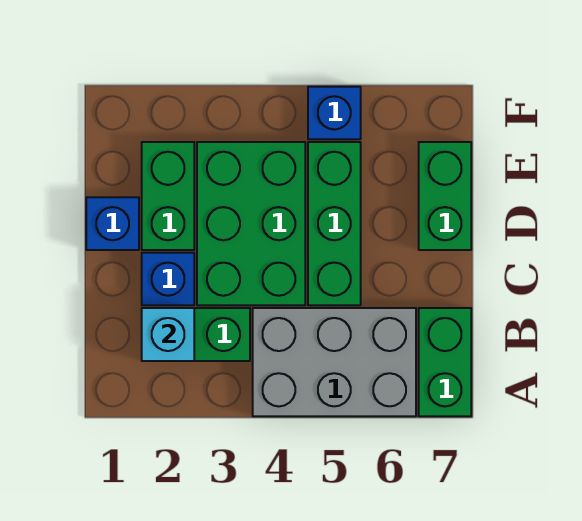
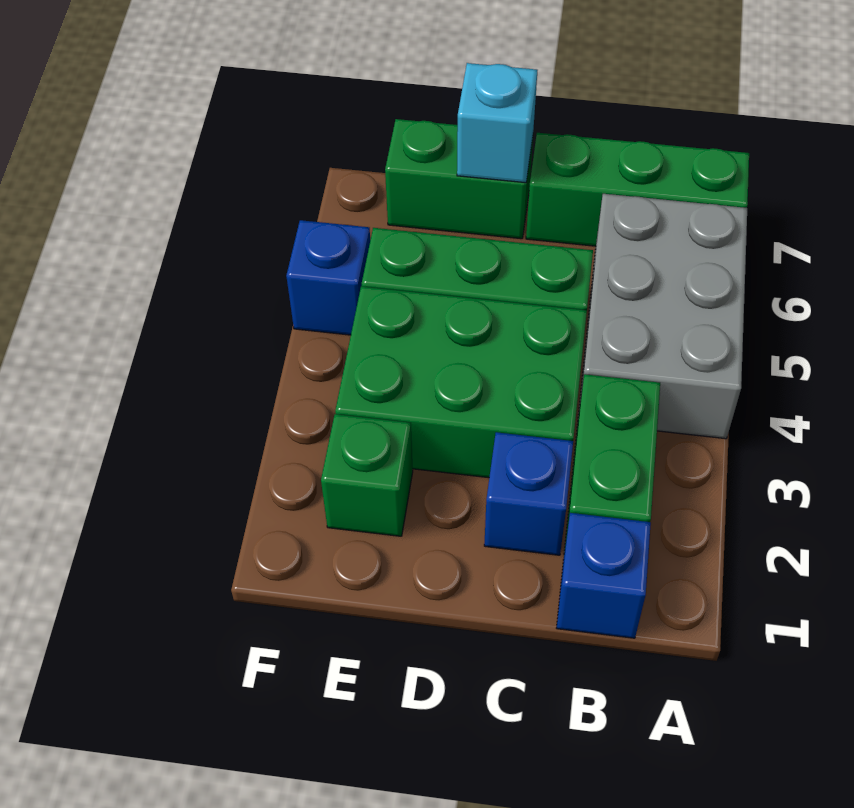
green 1x2 brick [419,308,471,416] -> green 1x3 brick [526,133,749,246]
cyan 1x1 brick [142,308,194,361] -> cyan 1x1 brick moved to [457,63,537,183]
blue 1x1 brick [86,197,139,250] -> blue 1x1 brick moved to [557,513,651,638]
green 1x2 brick [142,142,194,250] -> green 1x1 brick [321,414,413,536]

